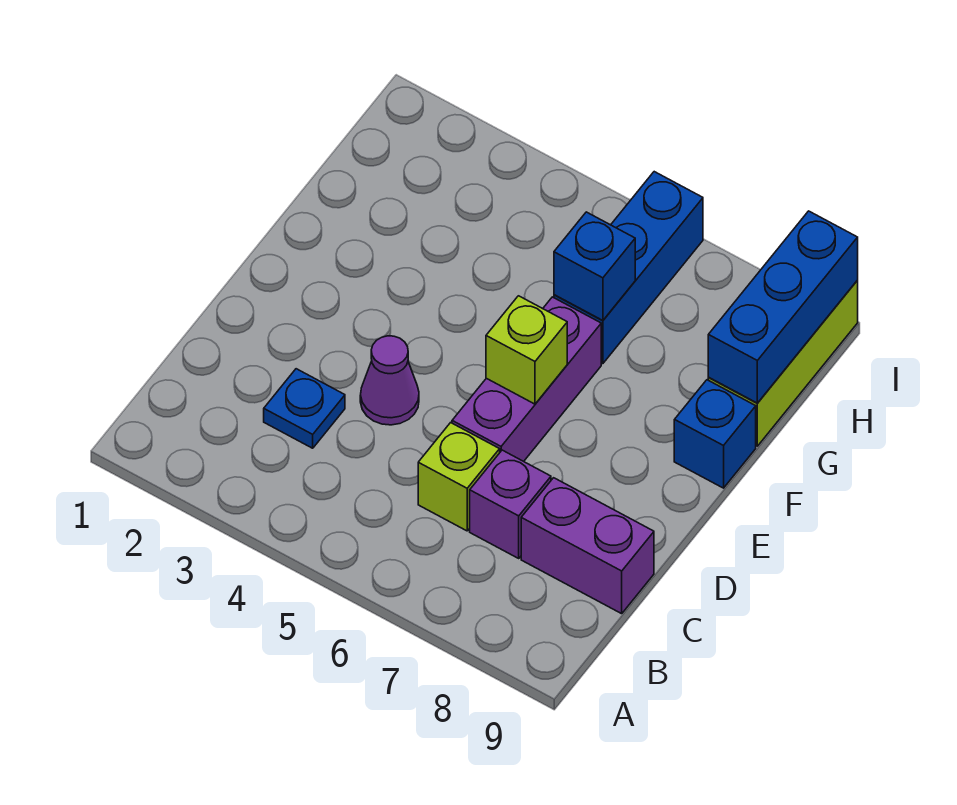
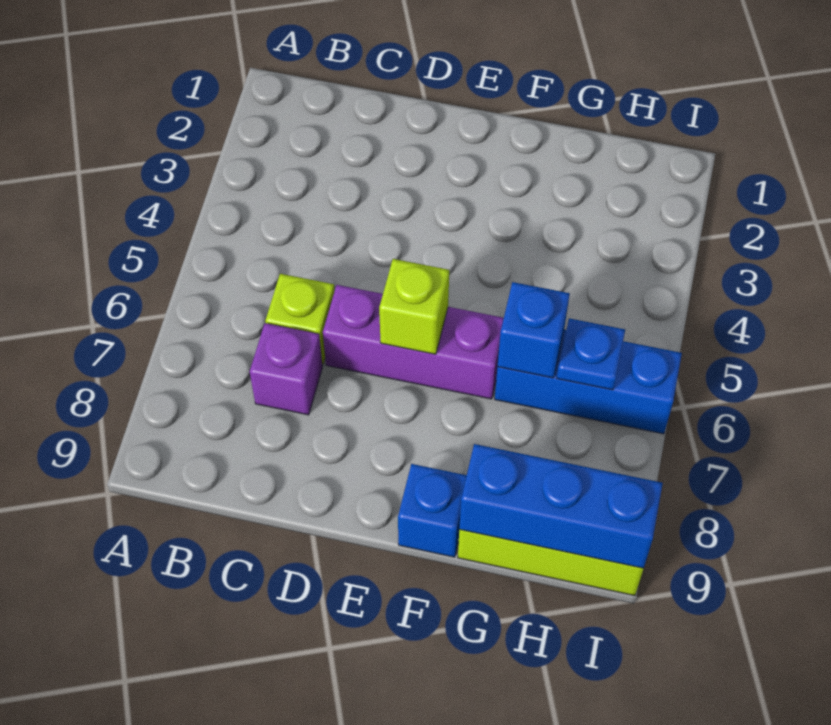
blue 1x1 plate [264,369,345,448] -> blue 1x1 plate moved to [557,318,625,390]
purple 1x2 brick [521,478,654,614] -> none
purple 1x1 cone [360,336,419,425] -> none

